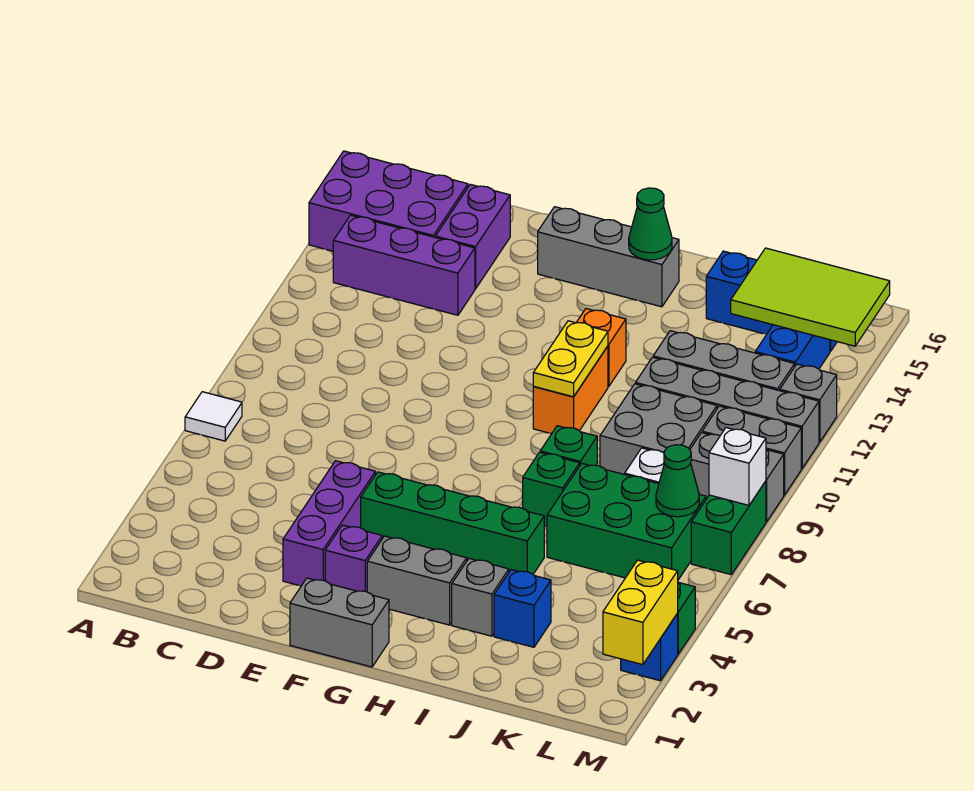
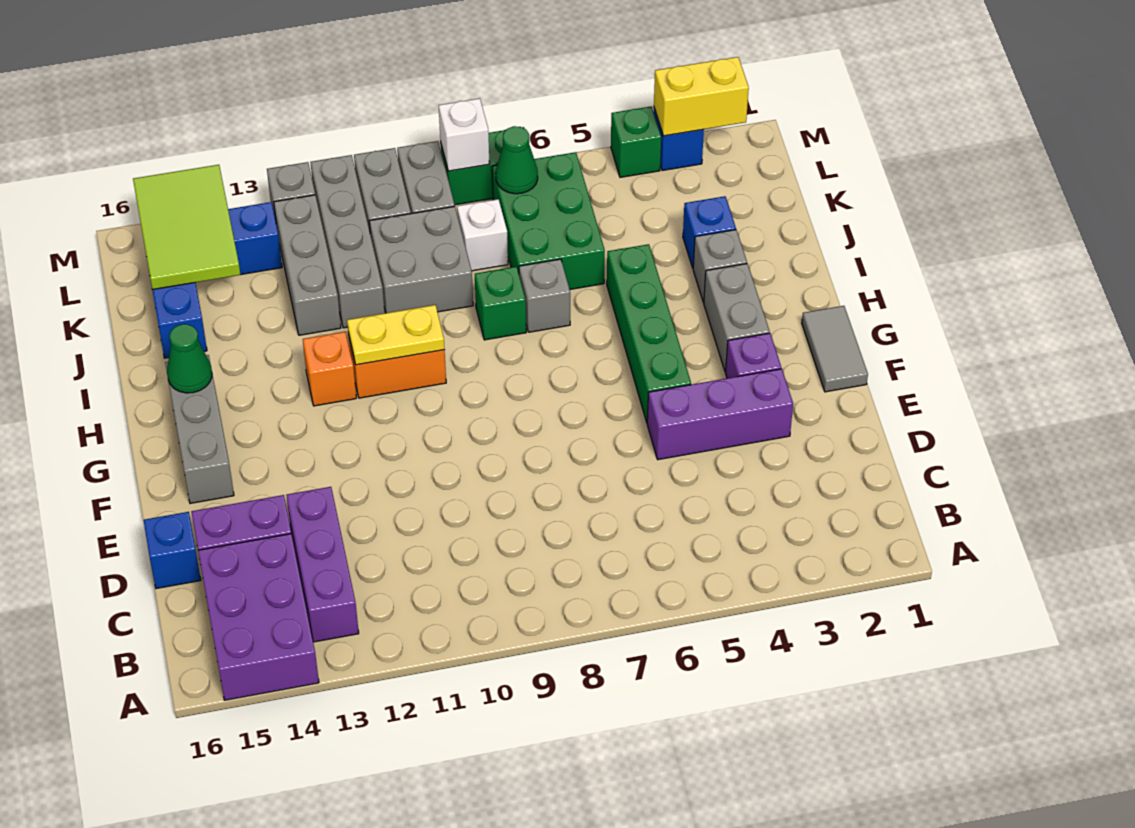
white 1x1 tile [185,392,242,441] -> none
none -> blue 1x1 brick [143,512,201,589]
grey 1x2 brick [290,578,389,667] -> grey 1x2 tile [802,306,868,392]
green 1x1 brick [523,452,580,526] -> grey 1x1 brick [519,259,570,332]

